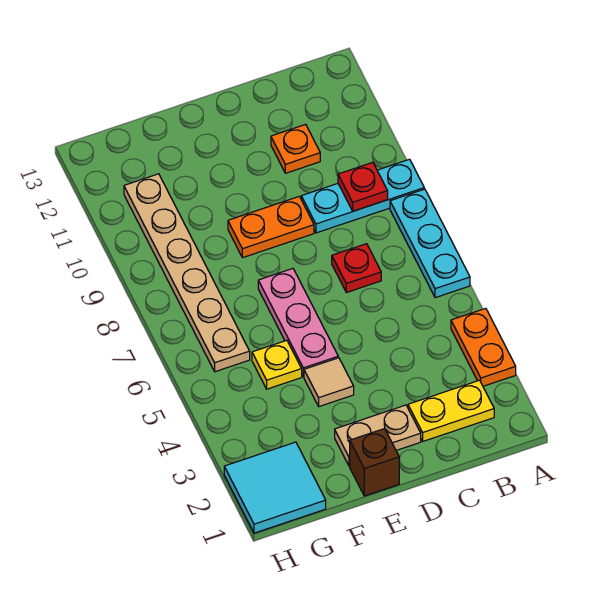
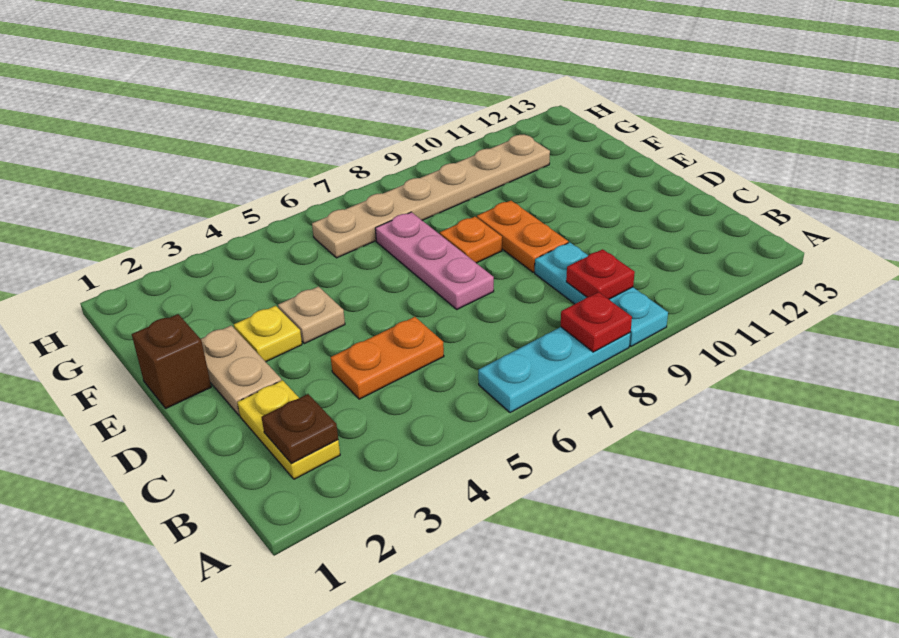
orange 1x2 plate [451,308,516,386] -> orange 1x2 plate moved to [331,317,444,399]
none -> brown 1x1 plate [261,394,338,464]
red 1x1 plate [332,244,381,293] -> red 1x1 plate moved to [561,292,632,352]
orange 1x1 plate [271,124,320,173] -> orange 1x1 plate moved to [440,217,502,263]
tan 1x1 tile [304,358,354,407] -> tan 1x1 plate [278,287,345,344]
pink 1x3 plate [258,269,338,377] -> pink 1x3 plate turned to [375,212,494,309]
yellow 1x1 plate [252,340,302,389] -> yellow 1x1 plate moved to [234,306,302,362]
cyan 2x2 tile [224,442,326,533] -> none

